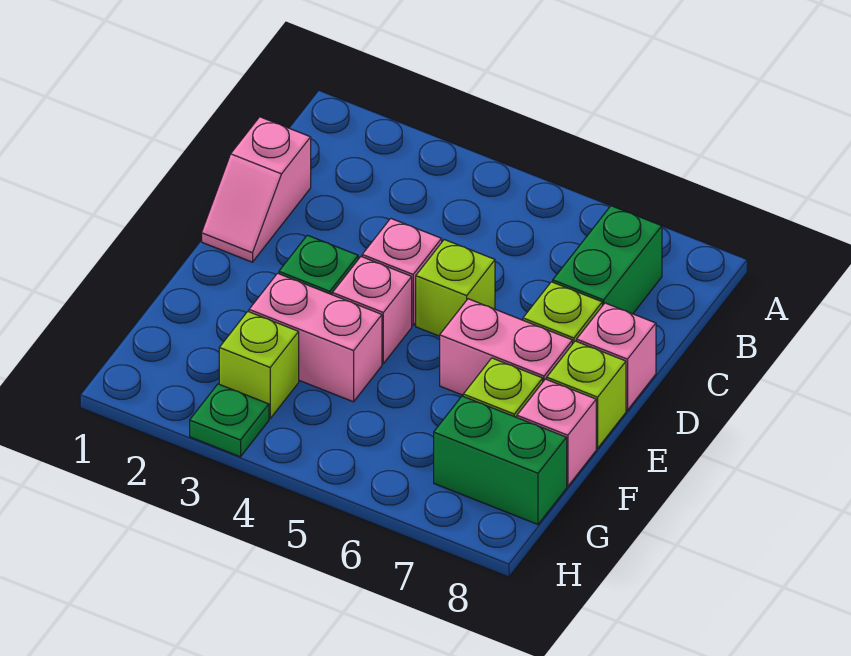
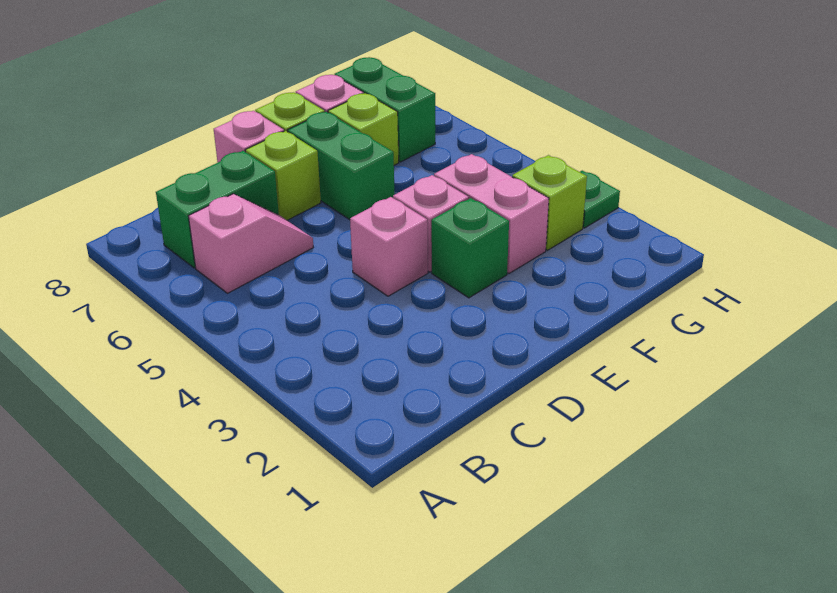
pink 1x2 slope [202,117,311,262] -> pink 1x2 slope moved to [188,194,313,293]
lime 1x1 brick [416,240,495,336] -> none
pink 1x2 brick [440,299,572,395] -> green 1x2 brick [288,112,395,220]

